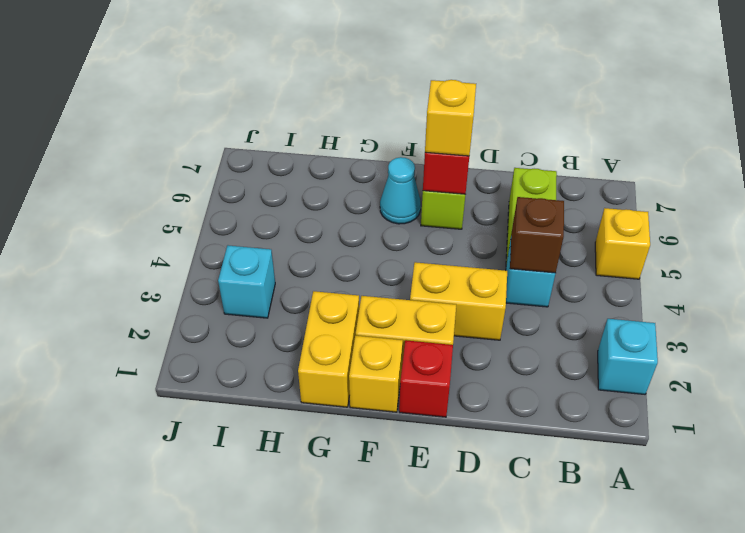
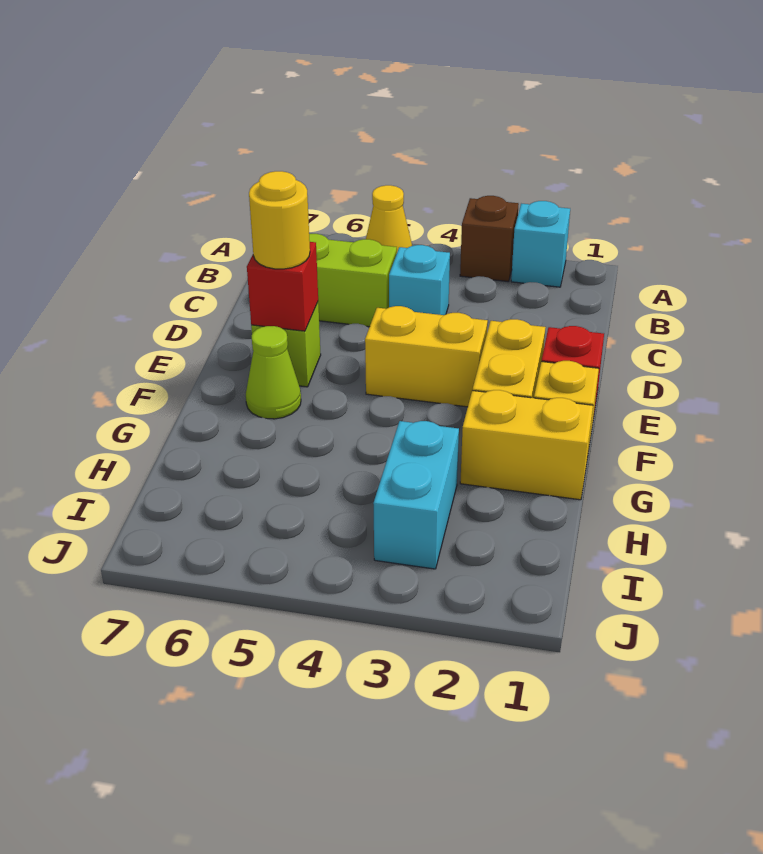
yellow 1x1 brick [595,208,650,279] -> yellow 1x1 cone [366,185,412,252]
brown 1x1 brick [510,197,564,273] -> brown 1x1 brick moved to [460,196,519,282]
yellow 1x2 brick [410,262,507,340] -> yellow 1x2 brick turned to [365,306,488,407]
yellow 1x1 brick [425,80,476,156] -> yellow 1x1 round brick [249,171,310,269]
cyan 1x1 cone [380,157,421,224] -> lime 1x1 cone [246,326,301,419]
cyan 1x1 brick [218,245,275,318] -> cyan 1x2 brick [373,421,459,569]

